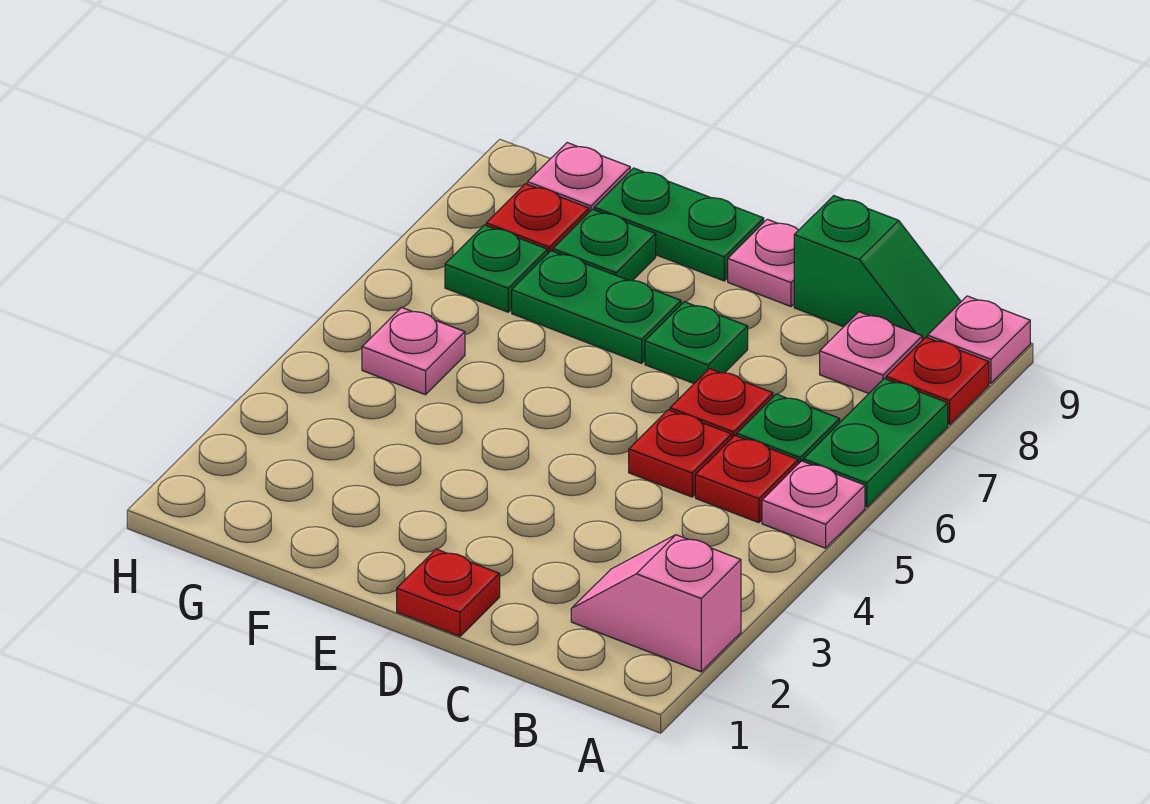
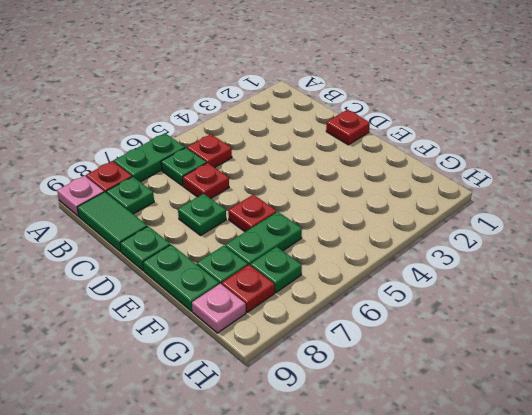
pink 1x2 slope [571,535,741,672] -> none
pink 1x1 plate [762,461,865,548] -> none
pink 1x1 plate [820,312,922,394] -> green 1x1 plate [106,177,154,214]
green 1x2 slope [794,196,961,340] -> green 1x2 tile [77,192,147,252]
red 1x1 plate [629,410,732,497] -> red 1x1 plate moved to [228,195,276,232]
pink 1x1 plate [728,219,798,306] -> green 1x1 plate [120,226,170,271]
green 1x2 plate [512,251,681,363] -> green 1x2 plate turned to [225,212,302,265]
pink 1x1 plate [362,307,465,395] -> none

